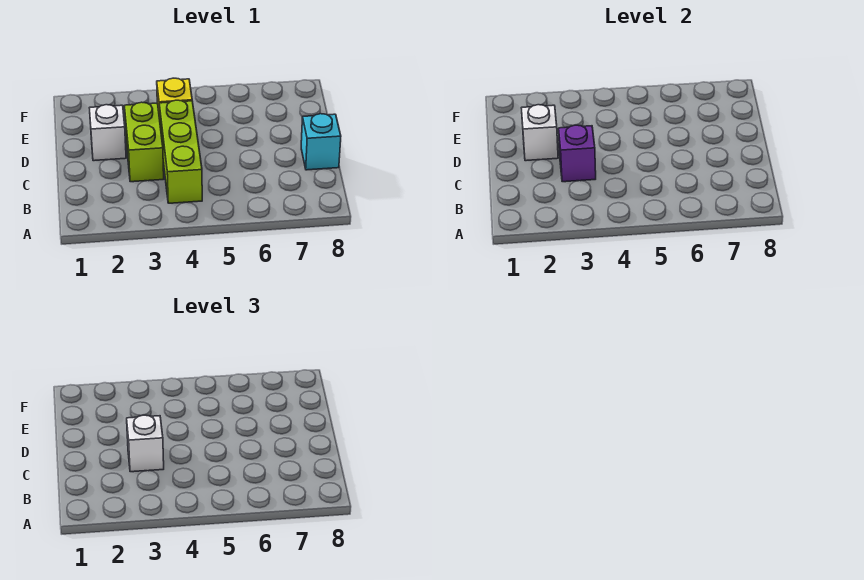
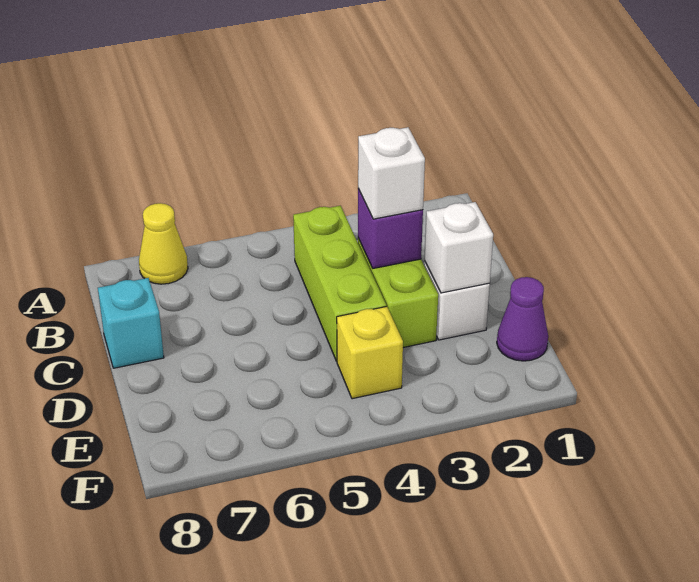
none -> yellow 1x1 cone [139,203,188,284]
none -> purple 1x1 cone [497,277,548,361]

